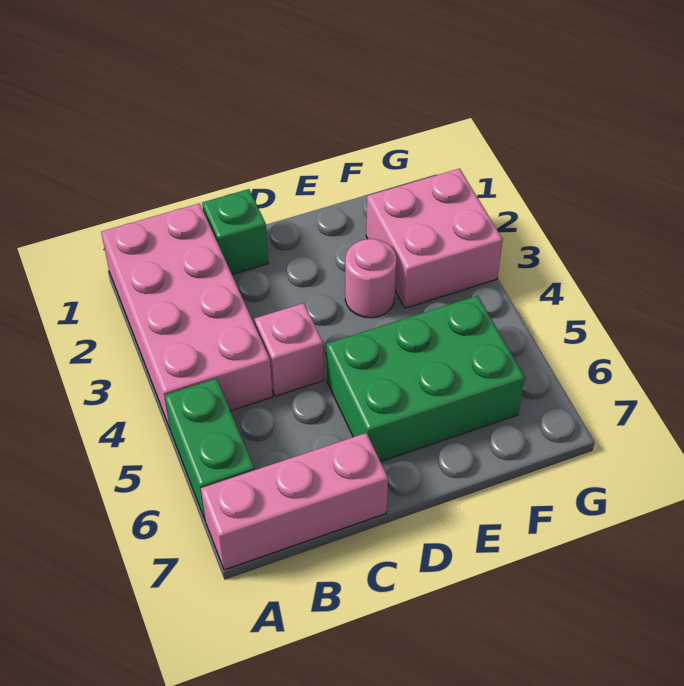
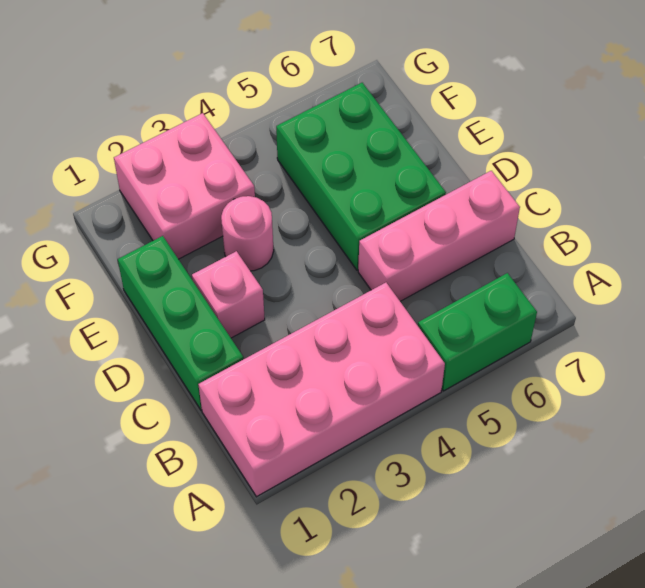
pink 1x3 brick [201,433,388,570] -> pink 1x3 brick turned to [358,171,520,301]
green 1x1 brick [202,189,268,275] -> green 1x3 brick [118,236,243,410]
pink 1x1 brick [254,303,324,396] -> pink 1x1 brick moved to [192,251,265,338]

